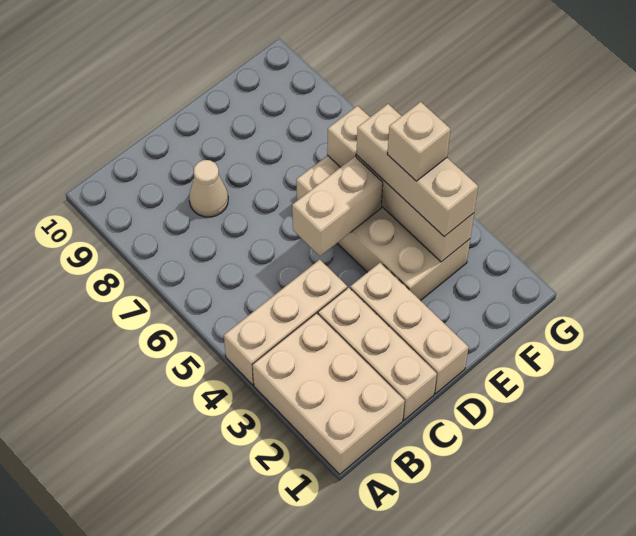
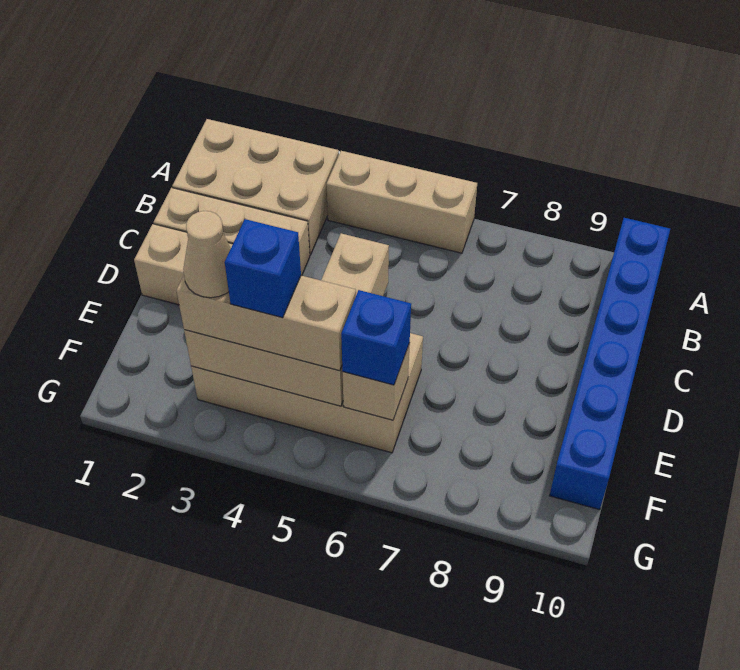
tan 1x3 brick [224,260,347,385] -> tan 1x3 brick turned to [326,151,477,253]
none -> blue 1x6 brick [550,218,670,510]
tan 1x1 cone [189,160,228,217] -> tan 1x1 cone moved to [183,211,231,298]
tan 1x1 brick [387,102,450,181] -> blue 1x1 brick [225,219,301,318]
none -> blue 1x1 brick [341,290,411,385]

